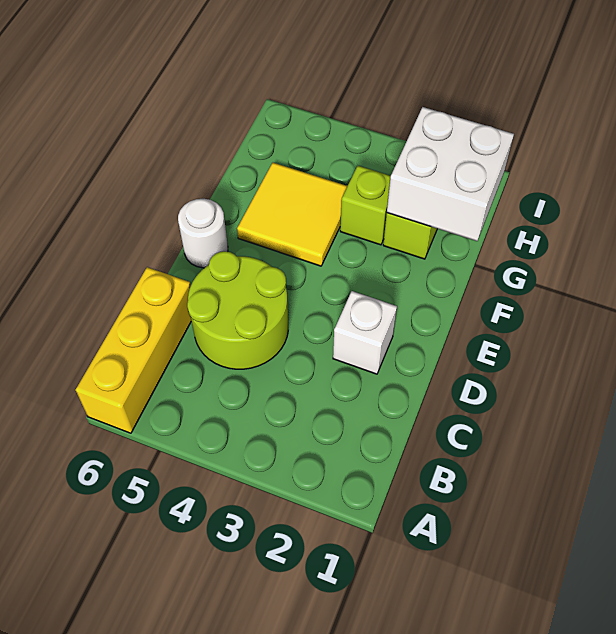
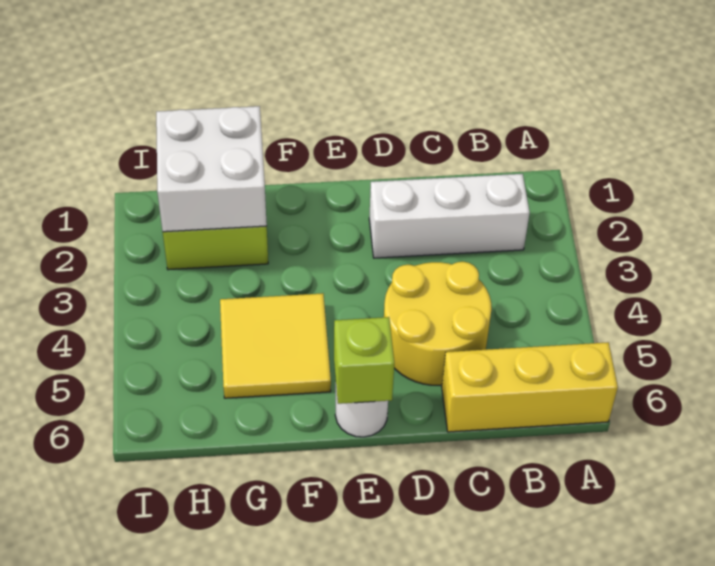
lime 2x2 round brick [187,251,288,369] -> yellow 2x2 round brick [384,262,492,385]
white 1x1 brick [333,291,397,374] -> white 1x3 brick [369,174,530,258]
lime 1x1 brick [340,166,391,245] -> lime 1x1 brick moved to [334,317,394,404]

